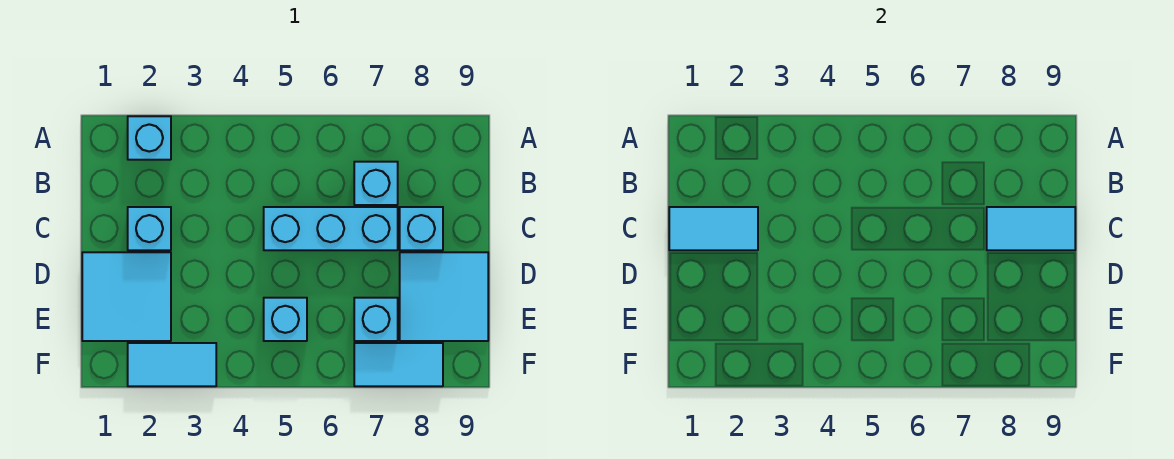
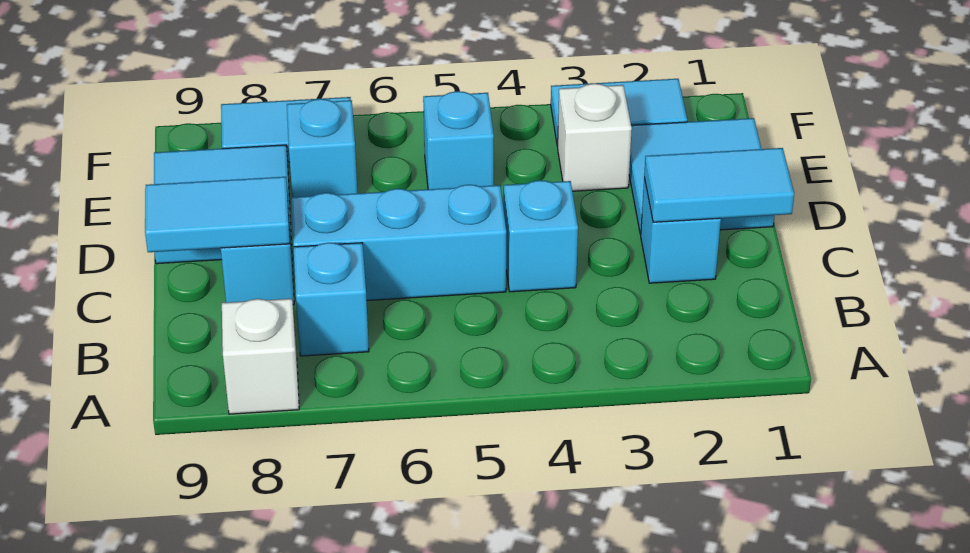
cyan 1x1 brick [128,116,171,160] -> cyan 1x1 brick moved to [504,180,578,292]
none -> white 1x1 brick [222,299,299,414]
none -> white 1x1 brick [558,84,632,191]

